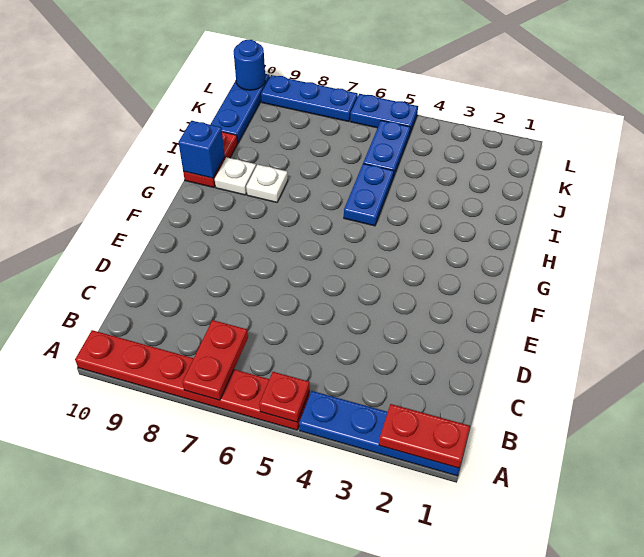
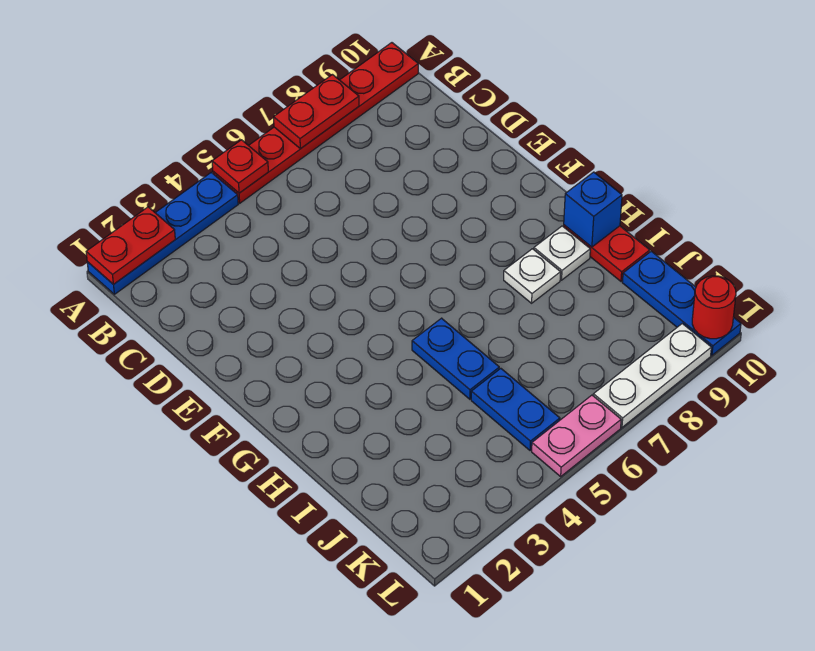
red 1x2 plate [183,320,248,400] -> red 1x2 plate turned to [274,75,359,149]
blue 1x2 plate [350,94,418,133] -> pink 1x2 plate [532,395,621,476]
blue 1x3 plate [261,75,358,122] -> white 1x3 plate [593,324,711,427]
blue 1x1 round brick [234,40,265,90] -> red 1x1 round brick [692,276,736,339]

